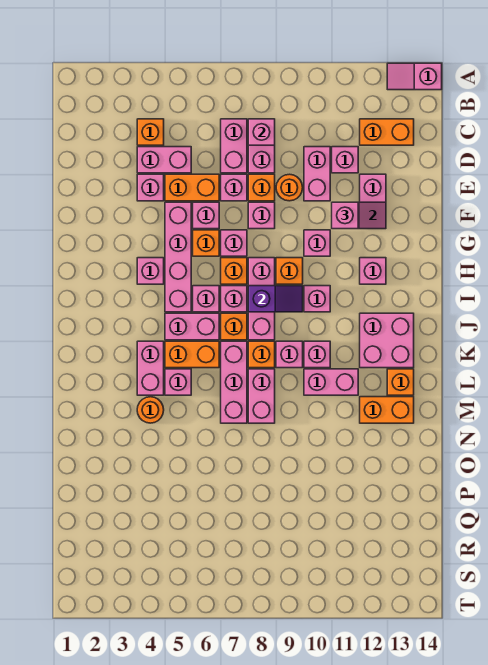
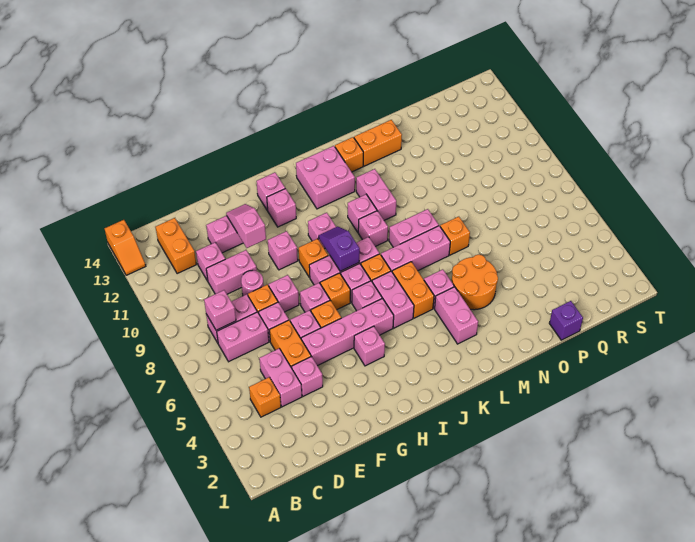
pink 1x2 slope [387,63,442,90] -> orange 1x2 slope [104,220,146,275]
orange 1x1 round brick [276,174,303,201] -> pink 1x1 round brick [241,270,264,296]
pink 1x1 brick [332,202,358,229] -> pink 1x1 brick moved to [256,172,285,210]
pink 1x2 brick [137,341,164,395] -> pink 1x2 brick turned to [435,287,478,344]
orange 1x1 brick [248,341,275,368] -> orange 1x1 brick moved to [440,217,470,255]
orange 1x1 round brick [137,397,164,423] -> orange 2x2 round brick [452,255,498,310]
orange 1x2 brick [360,397,414,423] -> orange 1x2 brick turned to [354,120,402,166]
none -> purple 1x1 brick [549,301,583,340]

